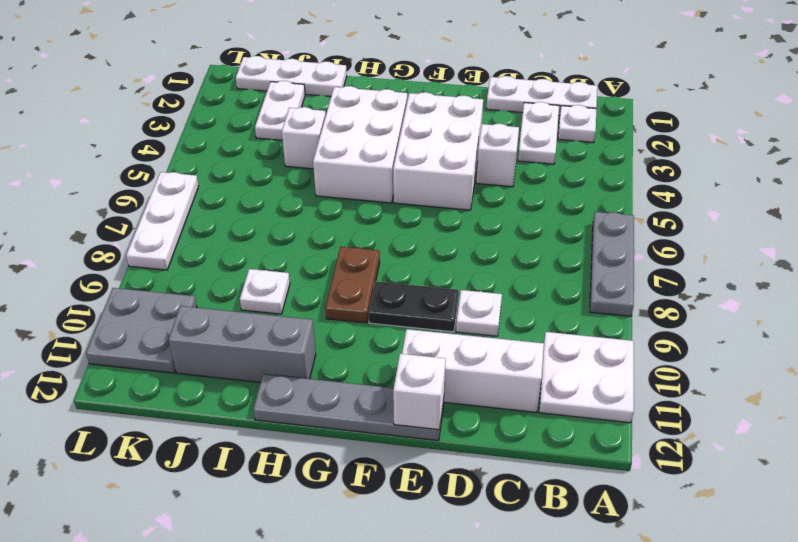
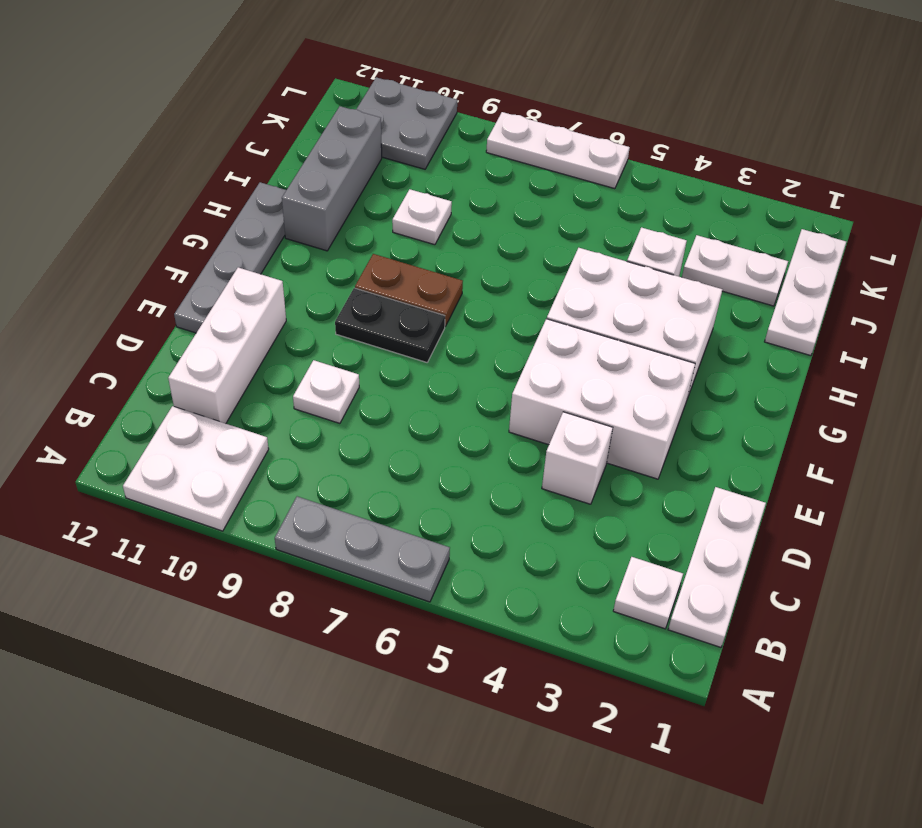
white 1x2 plate [518,102,559,164] -> none
black 1x2 plate [369,281,459,332] -> black 1x2 plate turned to [335,288,445,362]
white 1x1 brick [393,354,446,430] -> none

